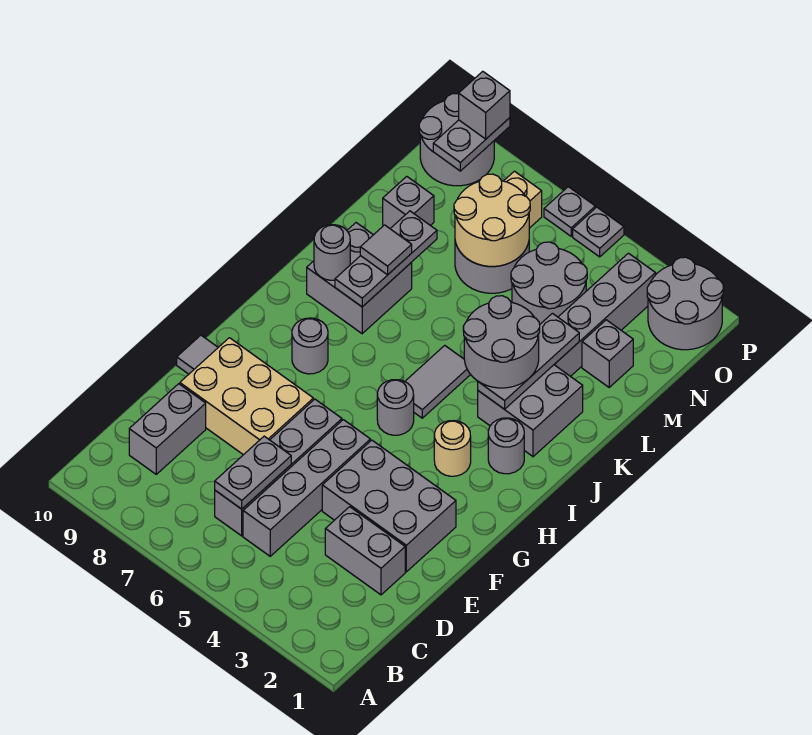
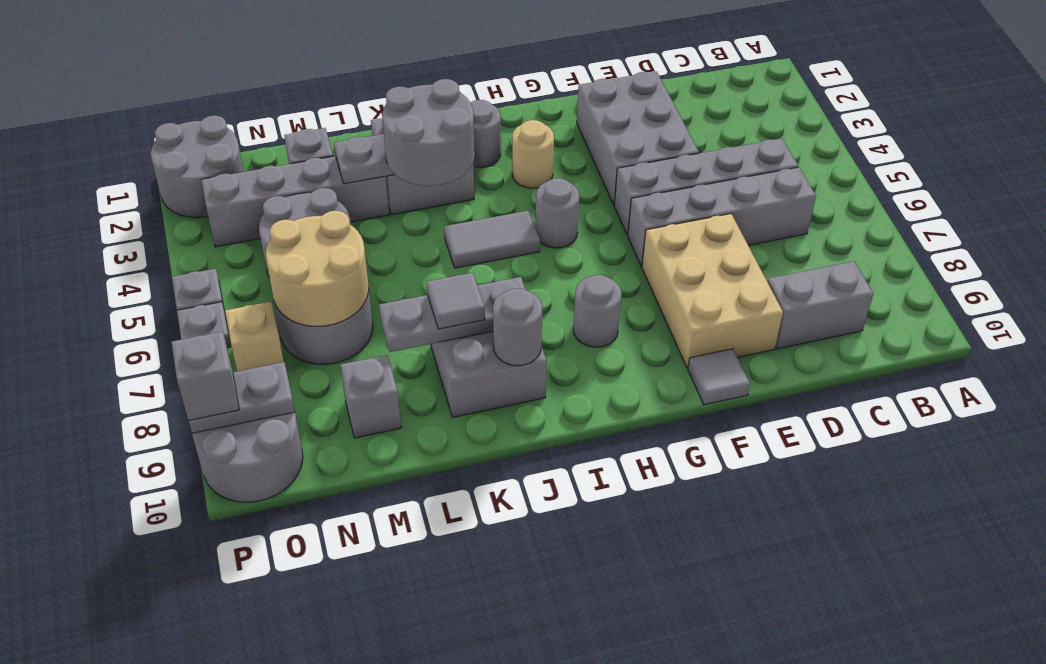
grey 1x2 plate [215,436,291,509] -> none
grey 1x2 brick [325,507,405,595] -> none

